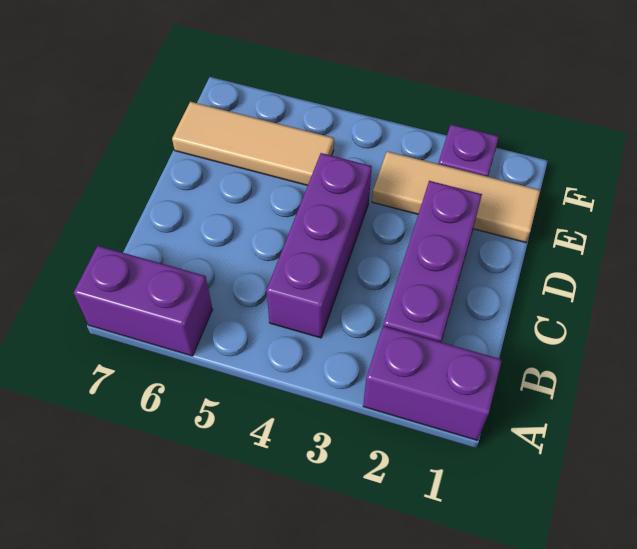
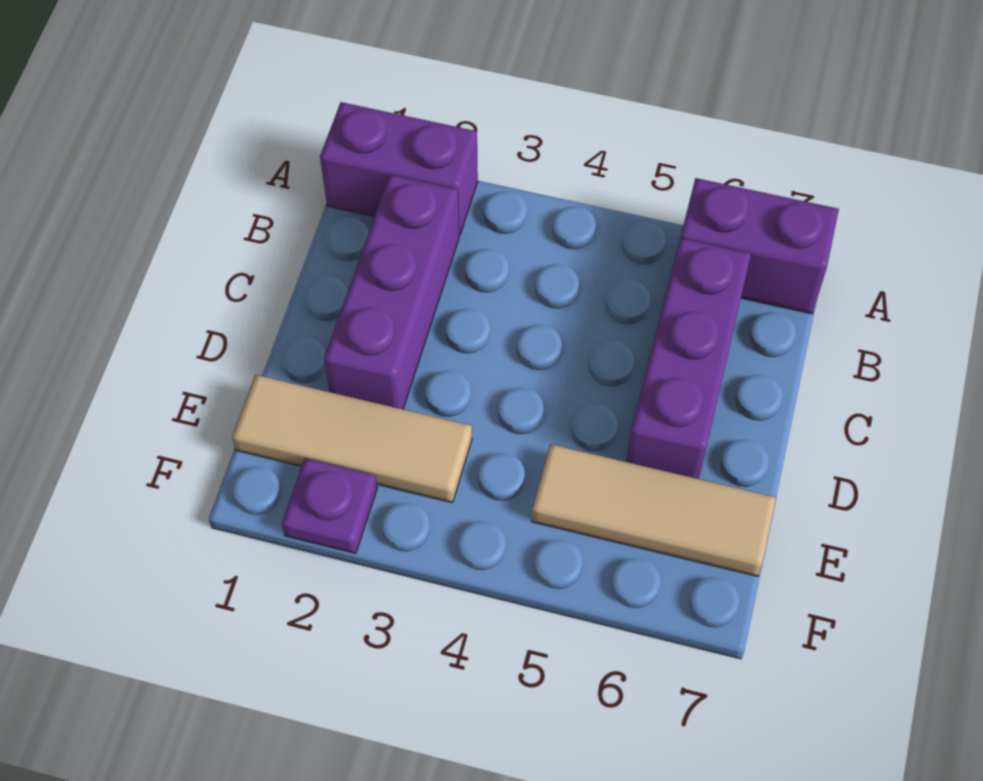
purple 1x3 brick [266,153,372,338] -> purple 1x3 brick moved to [626,238,751,479]

